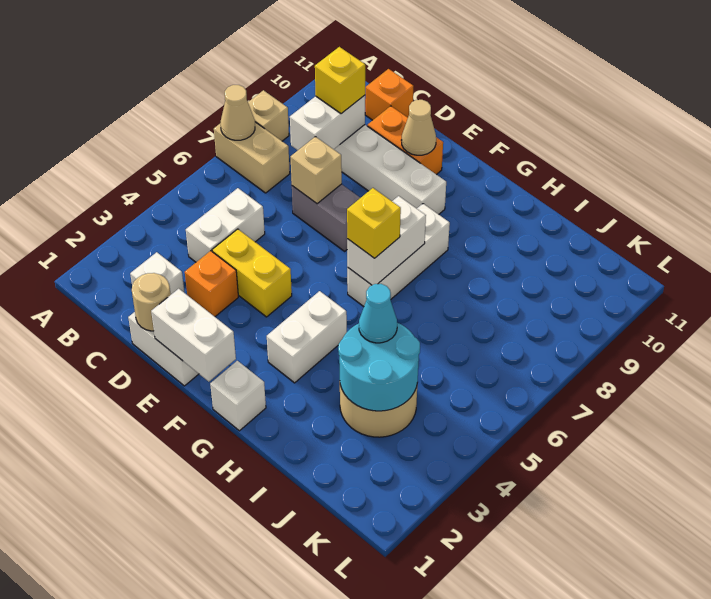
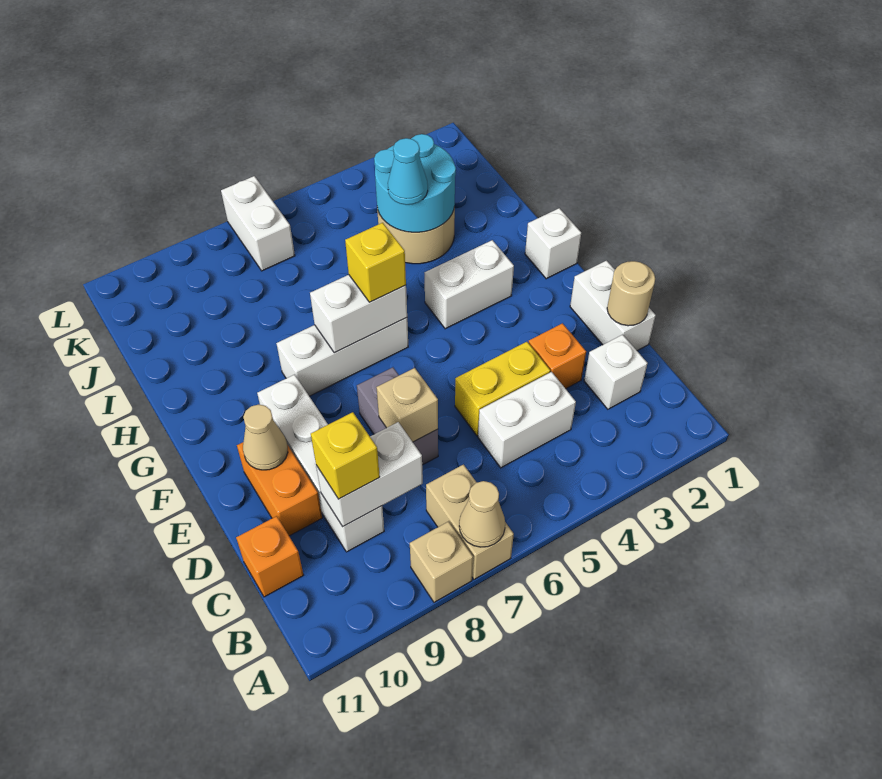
yellow 1x2 brick [212,229,292,317] -> yellow 1x2 brick turned to [455,342,550,436]
white 1x2 brick [151,289,236,382] -> white 1x2 brick moved to [221,176,295,271]

